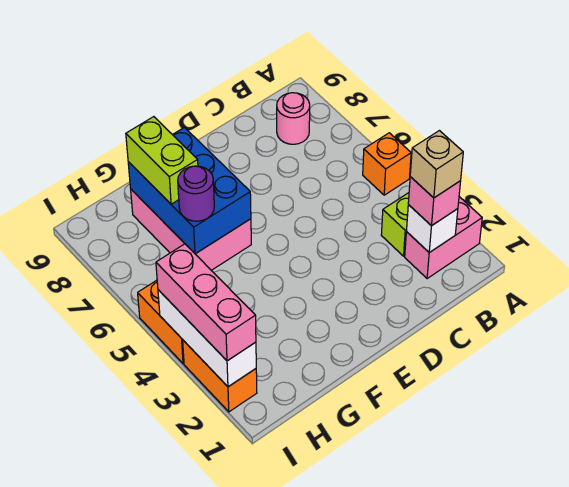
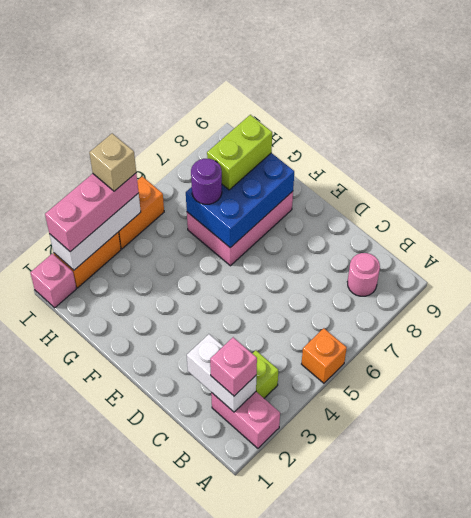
white 1x1 brick [407,205,458,253] -> white 1x2 brick [187,334,256,412]
tan 1x1 brick [410,131,463,198] -> tan 1x1 brick moved to [89,133,136,191]
none -> pink 1x1 brick [30,254,76,308]

